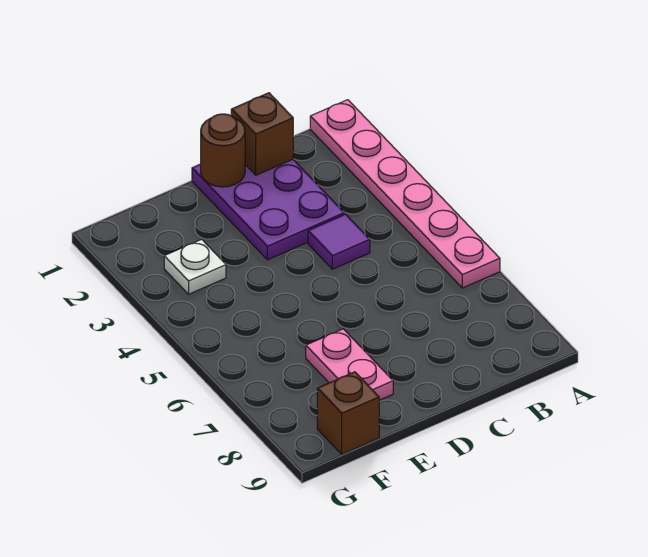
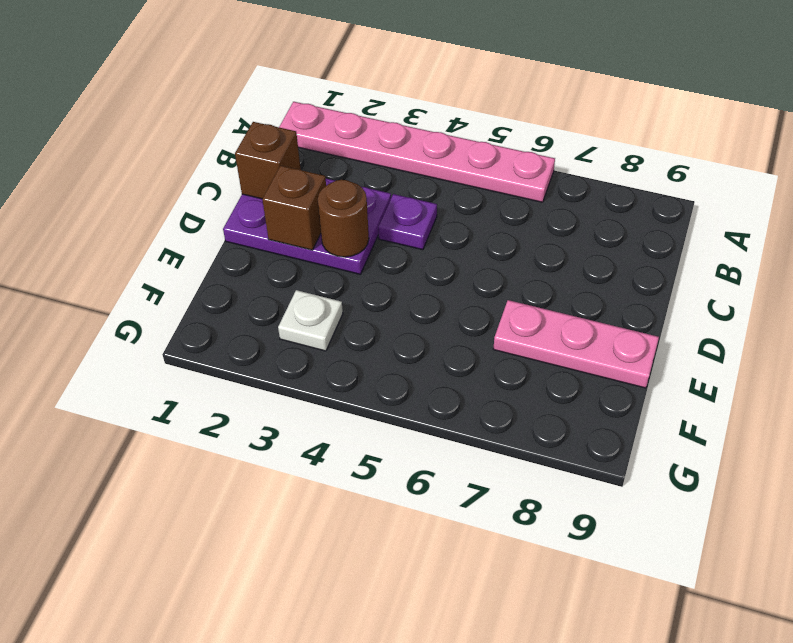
purple 1x1 tile [308,214,370,269] -> purple 1x1 plate [378,194,437,250]
brown 1x1 round brick [201,114,245,187] -> brown 1x1 round brick moved to [318,180,369,257]
pink 1x2 plate [306,329,393,400] -> pink 1x3 plate [494,300,659,388]
brown 1x1 brick [317,372,379,454] -> brown 1x1 brick moved to [262,166,326,250]

